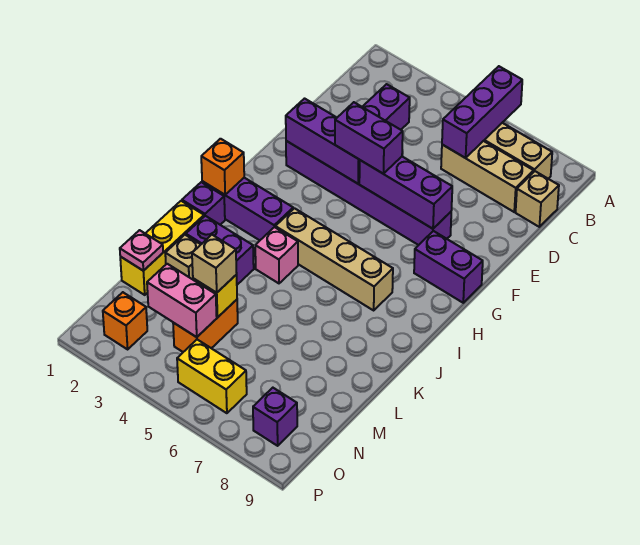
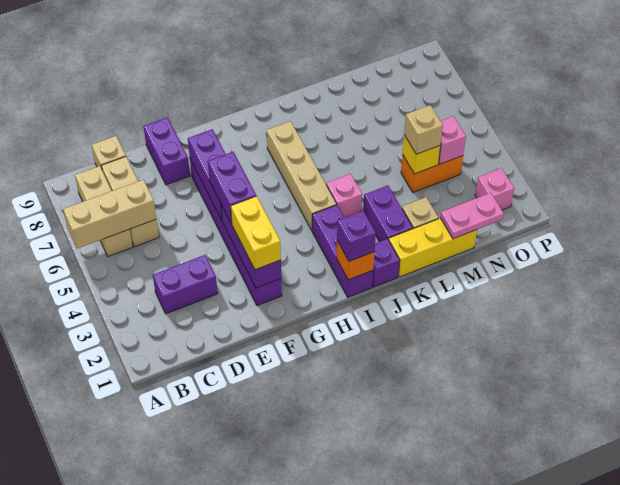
purple 1x3 brick [442,66,522,158] -> tan 1x3 brick [63,180,156,249]
purple 1x2 brick [414,231,483,303] -> purple 1x2 brick moved to [143,117,190,185]
pink 1x1 plate [120,230,163,271] -> pink 1x2 plate [440,193,504,239]
pink 1x2 brick [147,264,217,337] -> pink 1x1 brick [439,116,466,164]
orange 1x1 brick [103,292,147,349] -> pink 1x1 brick [475,168,514,210]
yellow 1x2 brick [177,340,247,413] -> yellow 1x2 brick moved to [231,196,281,270]
purple 1x1 brick [253,388,297,446] -> purple 1x1 brick moved to [337,211,376,261]

